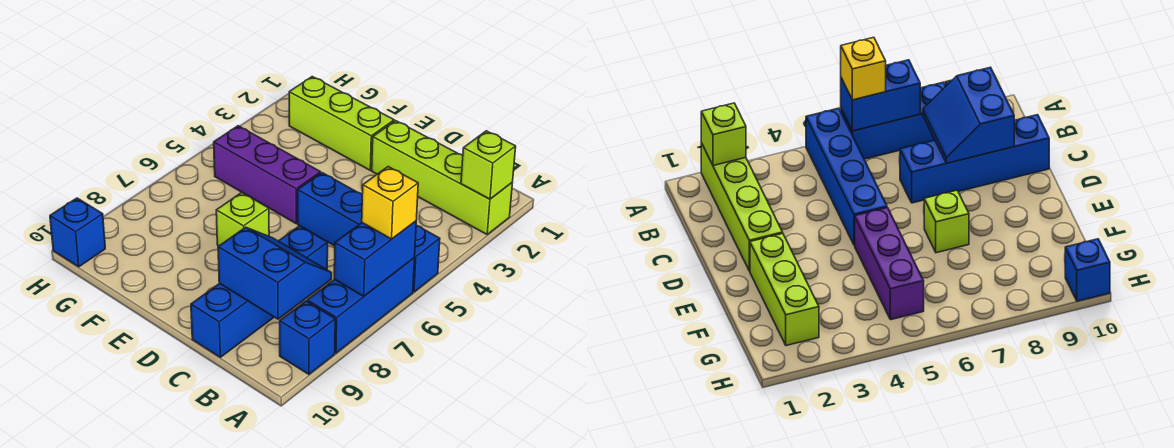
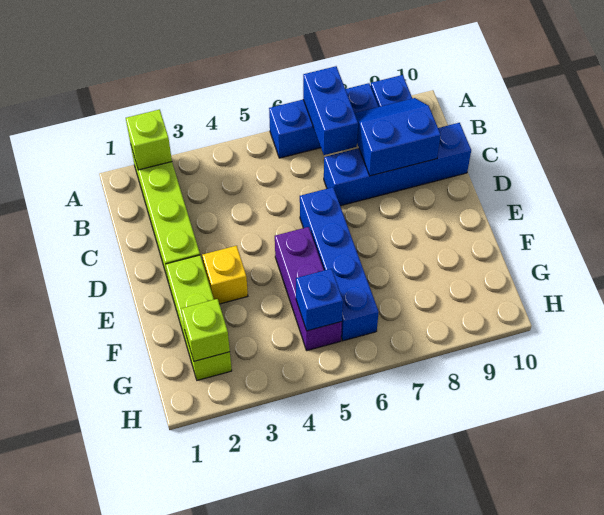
blue 1x4 brick [298,173,440,292] -> blue 1x4 brick moved to [300,187,379,341]
blue 1x2 brick [334,221,417,296] -> blue 1x2 brick turned to [303,66,358,155]
yellow 1x1 brick [362,167,418,239] -> yellow 1x1 brick moved to [202,246,248,304]
blue 2x2 slope [218,227,332,319] -> blue 2x2 slope turned to [355,98,441,176]
lime 1x1 brick [216,192,269,246] -> lime 1x1 brick moved to [181,299,230,361]
blue 1x1 brick [50,198,105,267] -> blue 1x1 brick moved to [296,269,343,331]

